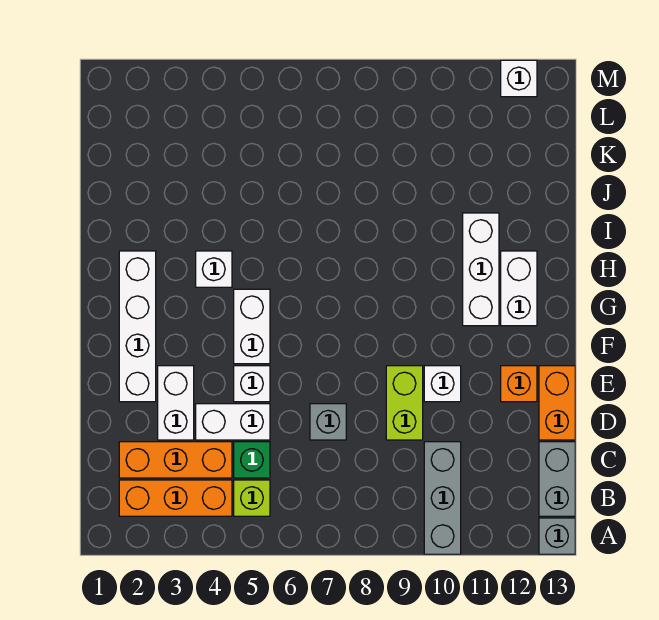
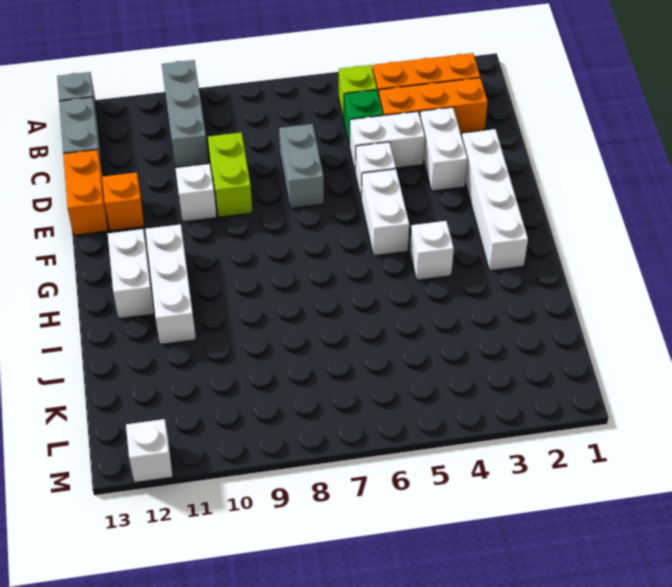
grey 1x1 brick [310,404,346,440] -> grey 1x2 brick [279,124,324,209]

